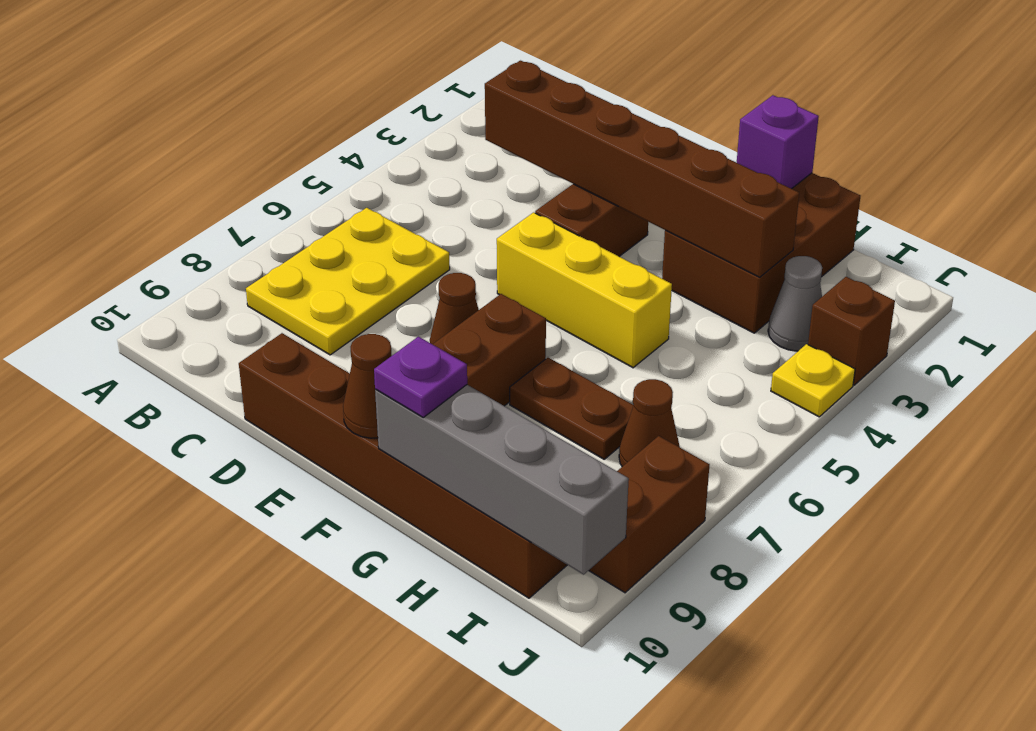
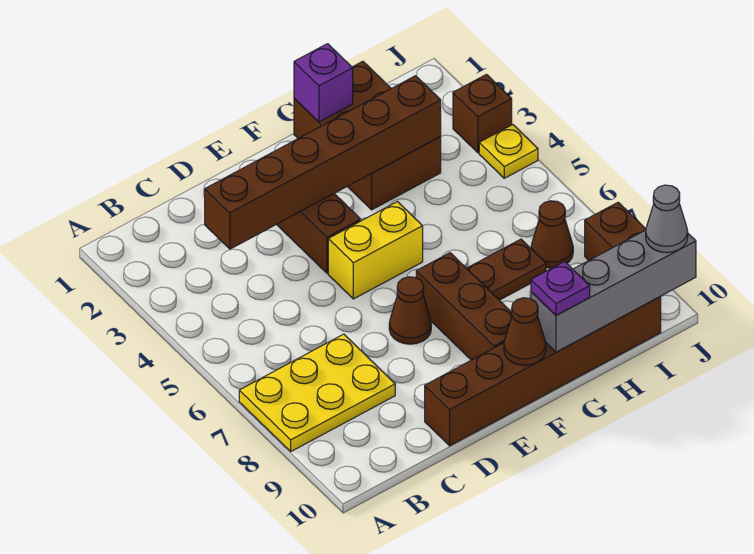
yellow 2x3 plate [246,208,450,355] -> yellow 2x3 plate turned to [239,334,395,451]
yellow 1x3 brick [497,212,672,368] -> yellow 1x2 brick [328,202,423,299]
grey 1x1 cone [768,256,822,351] -> grey 1x1 cone moved to [646,185,688,253]

